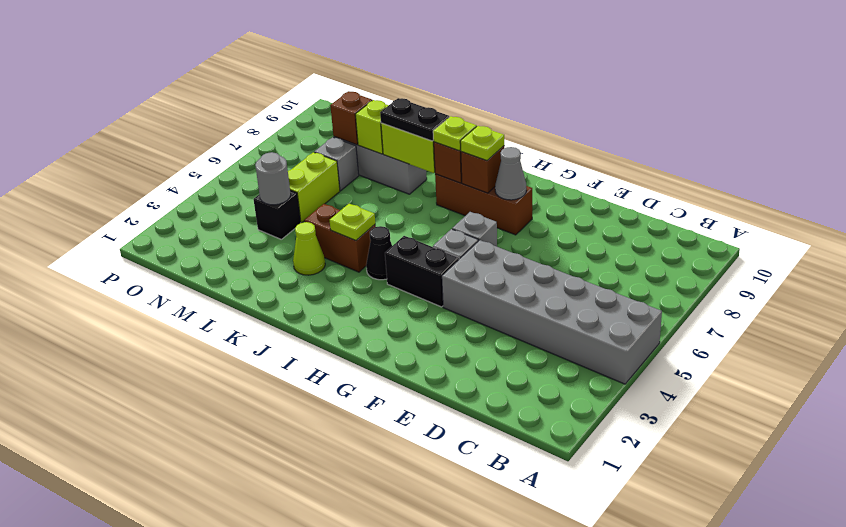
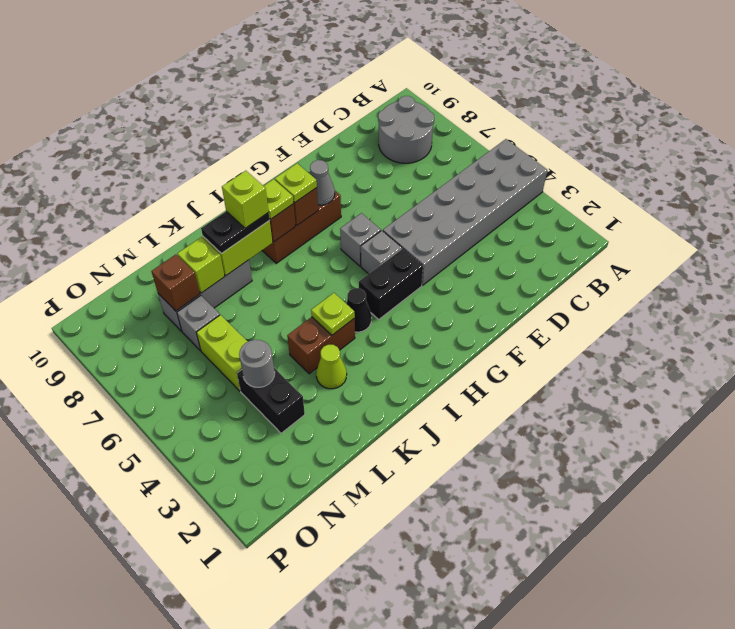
none -> grey 2x2 round brick [378,96,434,163]
none -> lime 1x1 brick [222,171,269,228]
black 1x1 brick [254,190,301,239] -> black 1x2 brick [237,368,305,433]

